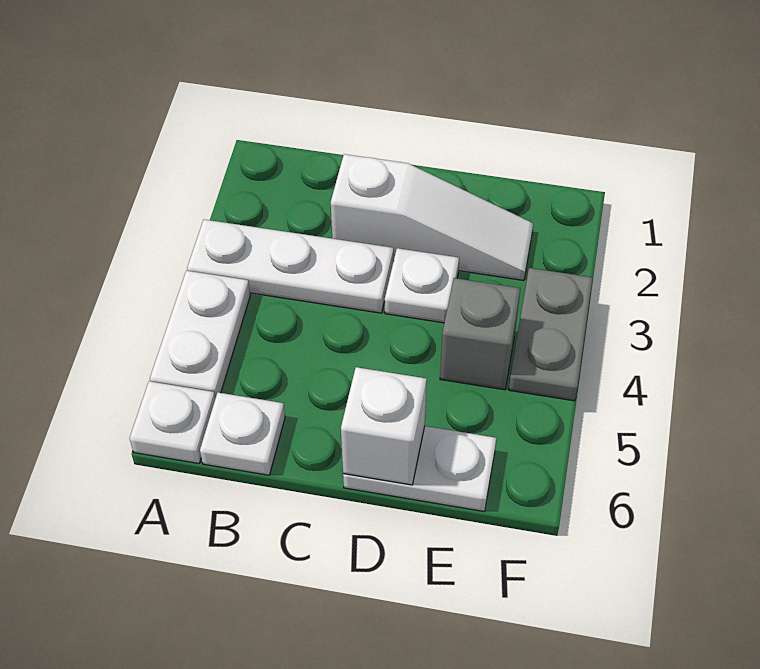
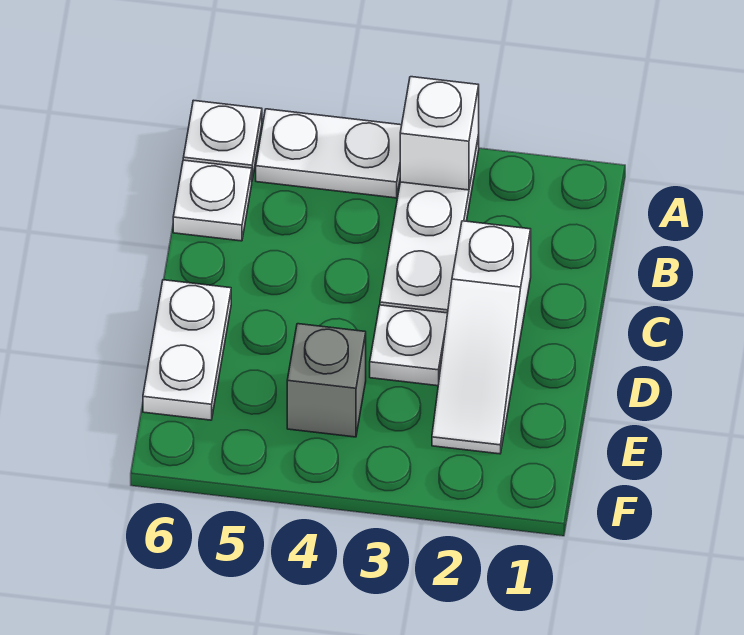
white 1x1 brick [341,367,427,485] -> white 1x1 brick moved to [400,77,479,190]
grey 1x2 plate [509,268,593,401] -> none

